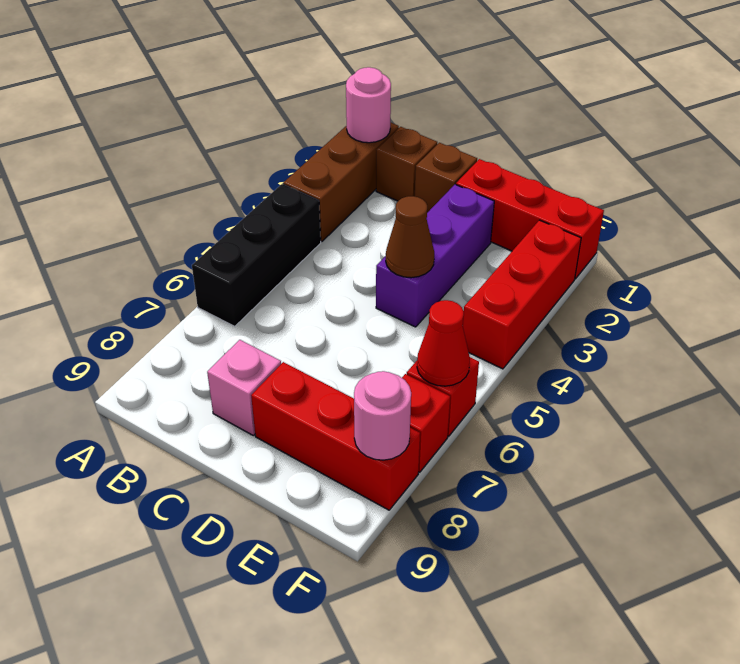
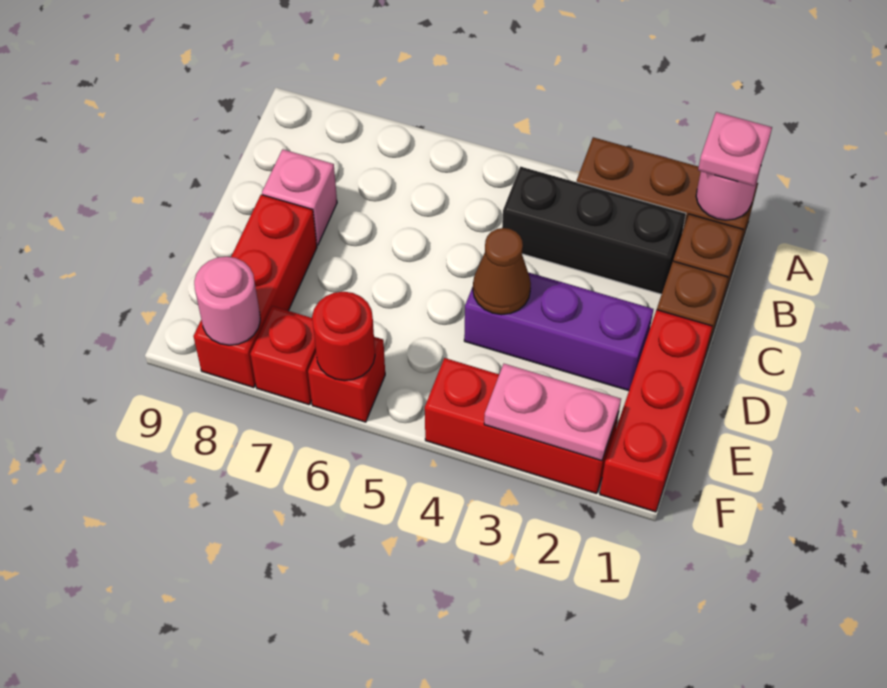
none -> pink 1x1 plate [698,112,772,186]
black 1x3 brick [192,184,321,326] -> black 1x3 brick moved to [502,167,686,294]
none -> pink 1x2 plate [484,364,621,461]
red 1x1 cone [417,300,470,386] -> red 1x1 round brick [312,292,375,381]

